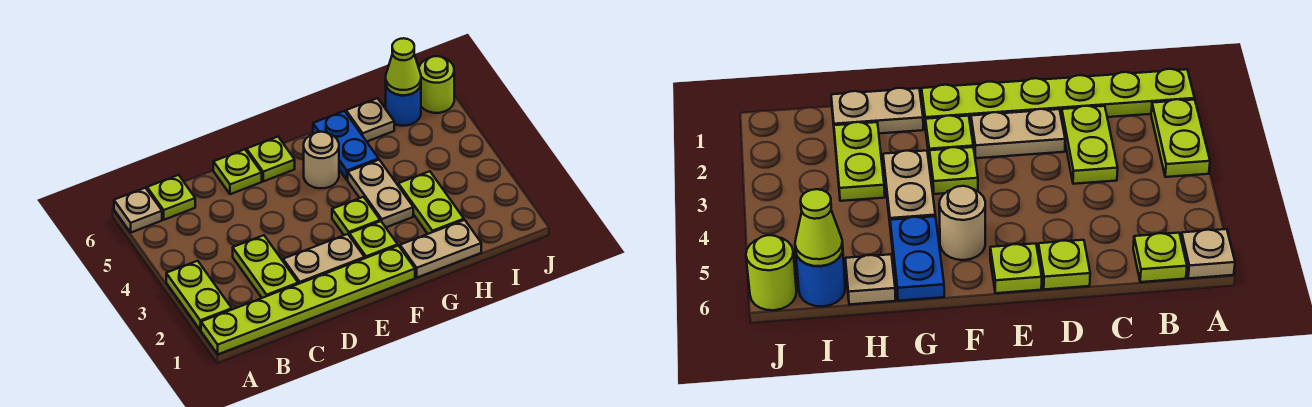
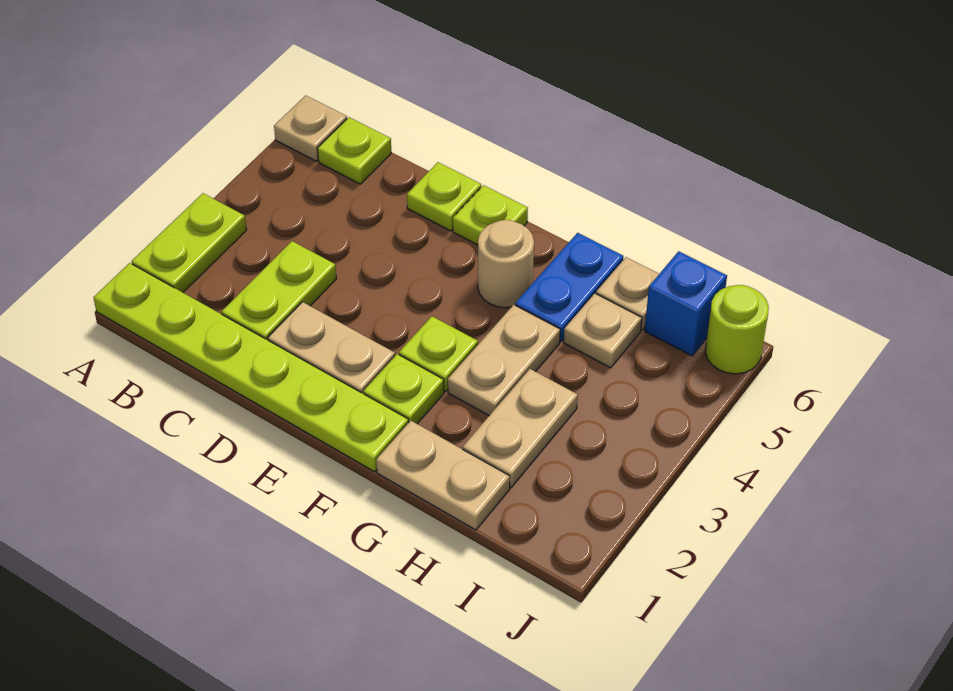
lime 1x2 plate [398,171,464,234] -> tan 1x2 plate [463,369,578,487]
none -> tan 1x1 plate [564,294,642,368]
blue 1x1 round brick [386,85,421,126] -> blue 1x1 brick [645,251,727,356]
lime 1x1 cone [386,38,421,95] -> none

